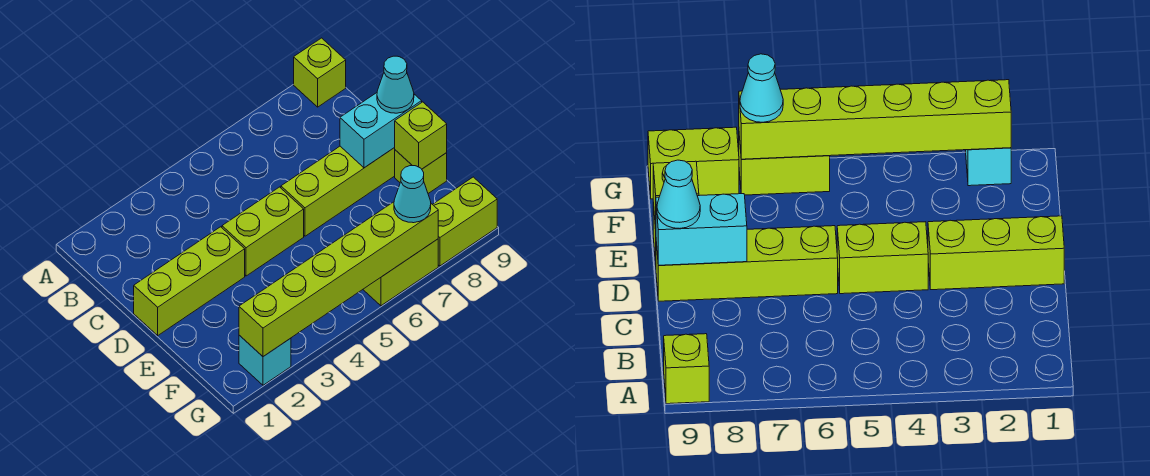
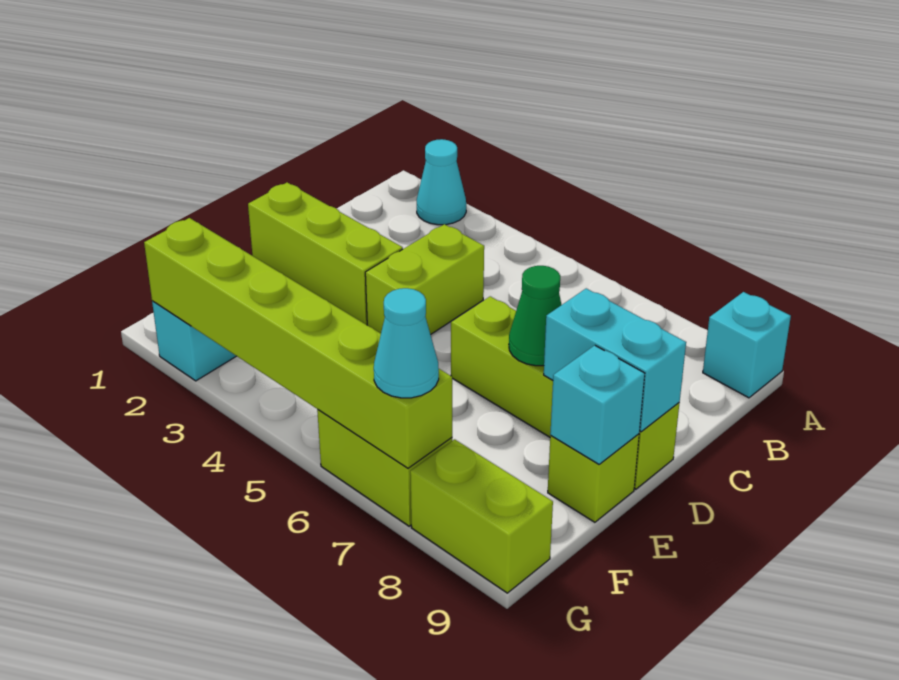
lime 1x1 brick [294,38,346,107] -> cyan 1x1 brick [703,292,791,398]
lime 1x2 brick [222,187,304,276] -> lime 1x2 brick turned to [365,224,484,335]
none -> green 1x1 cone [509,266,562,366]
cyan 1x1 cone [377,56,414,113] -> cyan 1x1 cone moved to [416,139,466,225]
lime 1x1 brick [394,102,447,169] -> cyan 1x1 brick [550,345,645,464]

